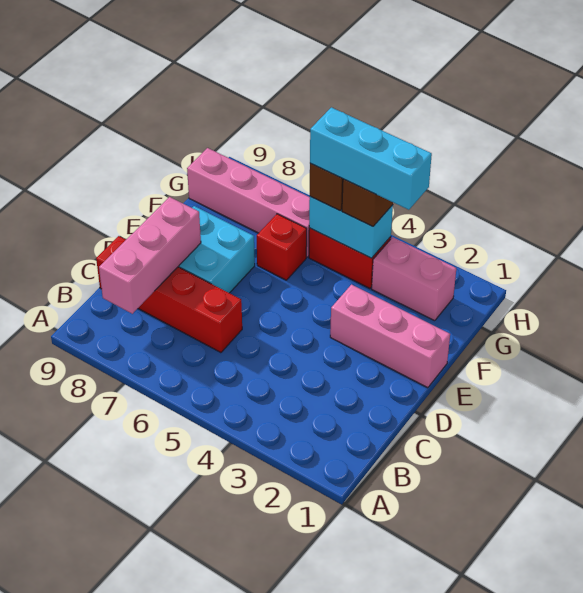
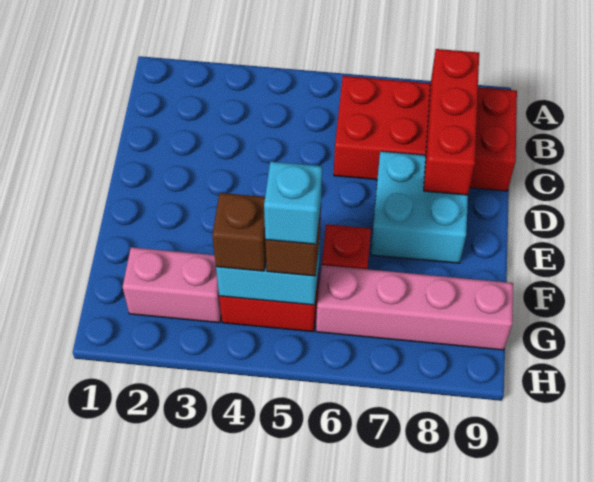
pink 1x3 brick [99,197,201,314] -> red 1x3 brick [424,49,479,195]
red 1x4 brick [96,236,242,353] -> red 2x4 brick [334,76,517,191]
pink 1x3 brick [330,285,450,388] -> none
cyan 1x3 brick [310,107,432,210] -> cyan 1x1 brick [264,162,322,244]

